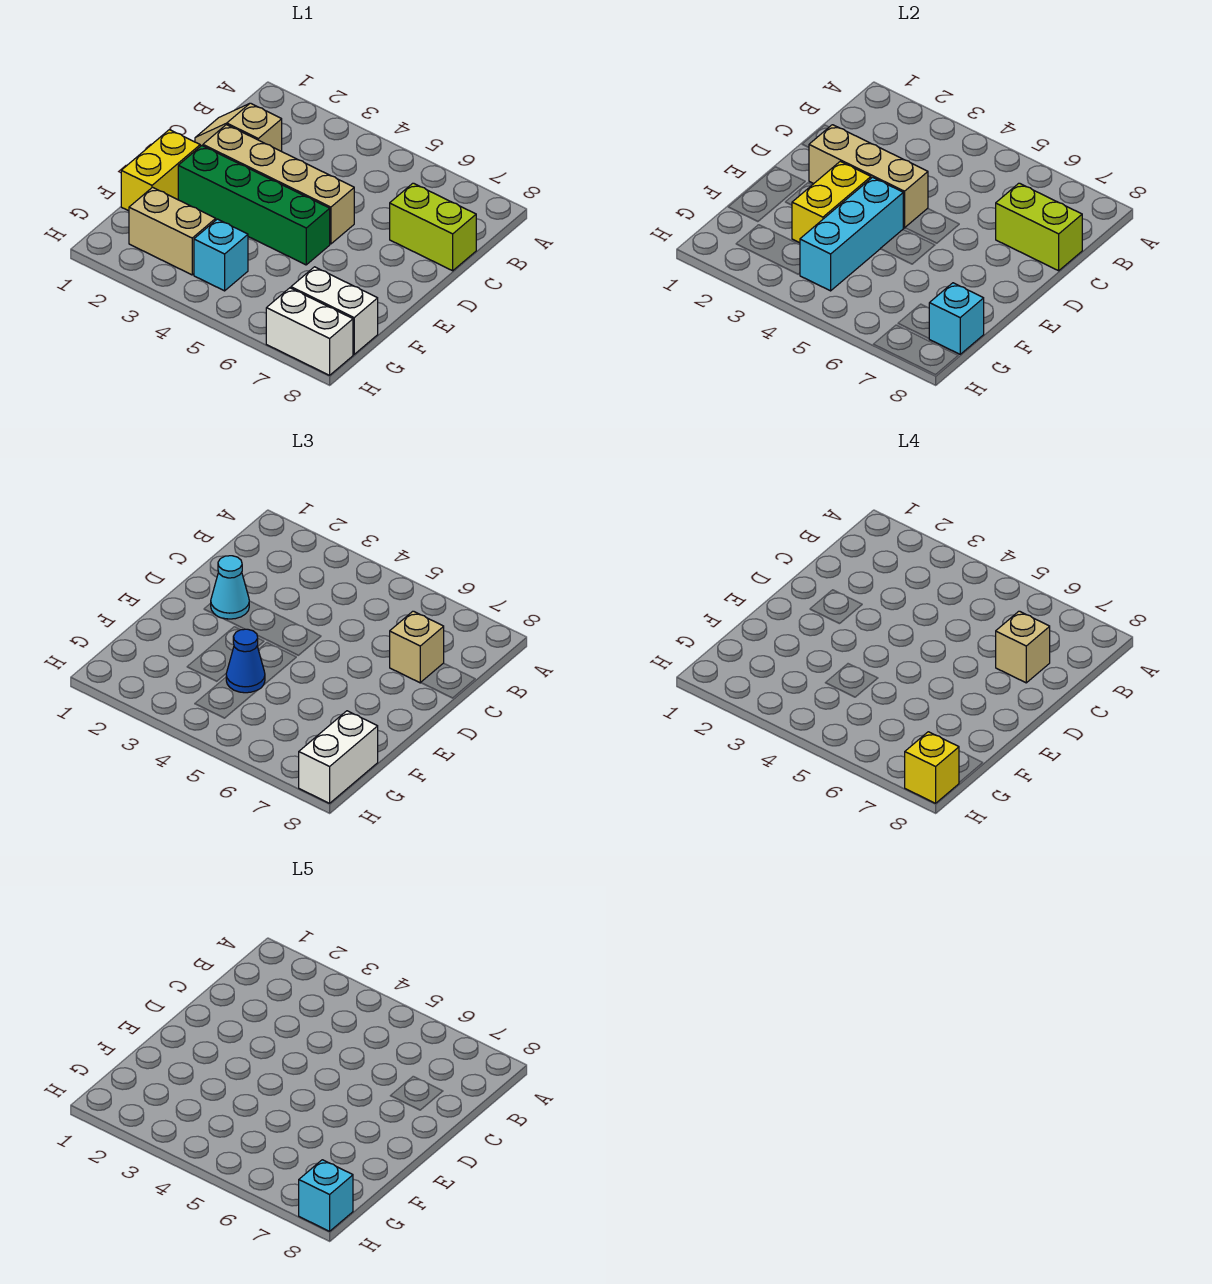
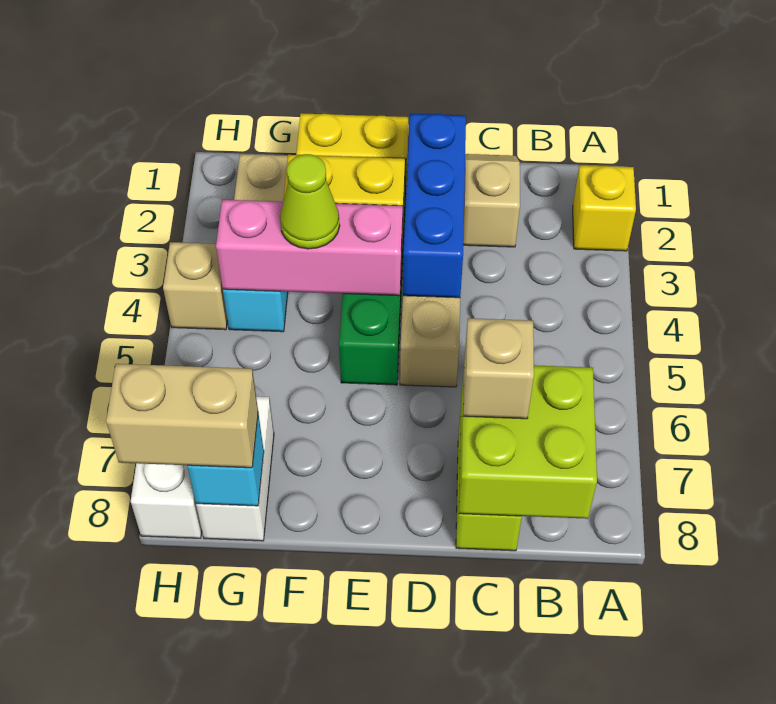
lime 1x2 brick [996,183,1082,271] -> lime 2x2 brick [459,365,597,519]
tan 1x1 brick [996,611,1050,683] -> tan 1x1 brick moved to [163,242,227,330]
tan 1x3 brick [809,125,928,228] -> blue 1x3 brick [403,114,466,298]
cyan 1x1 cone [211,556,249,619] -> none
cyan 1x3 brick [800,177,903,291] -> pink 1x3 brick [216,200,403,296]
blue 1x1 cone [226,629,265,693] -> lime 1x1 cone [280,154,340,249]
white 1x2 brick [299,711,378,803] -> tan 1x2 brick [106,364,258,468]
yellow 1x1 brick [905,732,959,803] -> yellow 1x1 brick moved to [573,165,636,251]
cyan 1x1 brick [299,1160,353,1231] -> none

